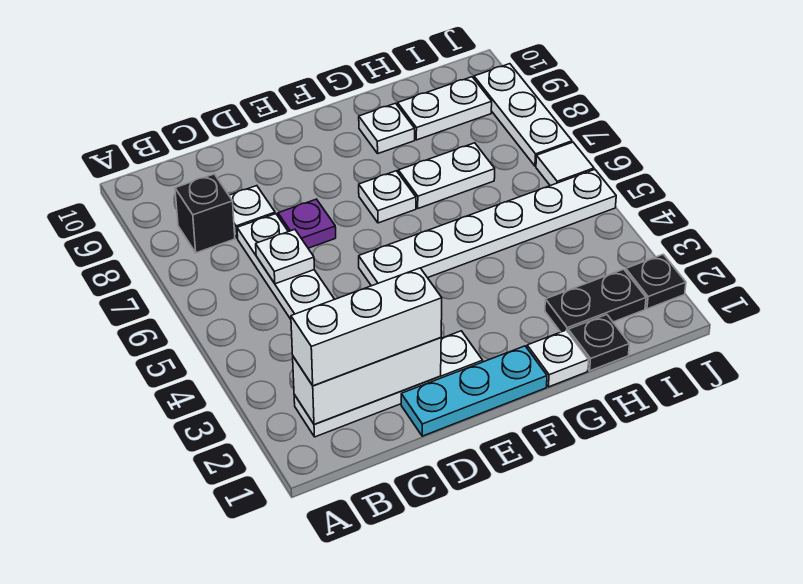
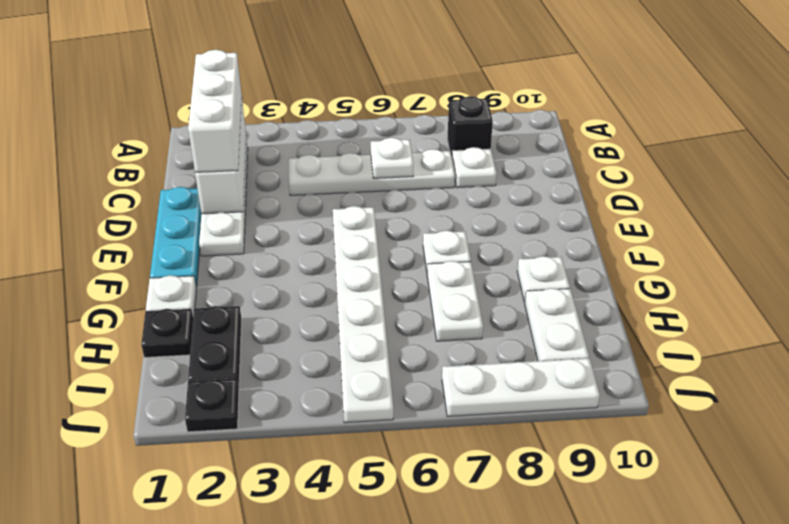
purple 1x1 plate [278,199,336,248] -> none
white 1x1 tile [536,142,594,186] -> none

